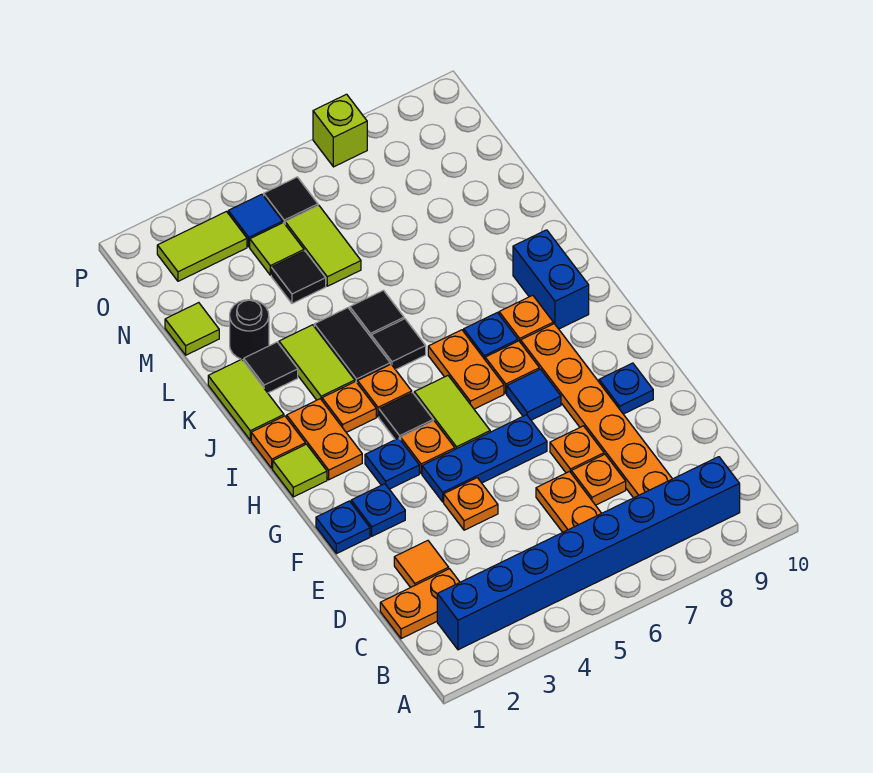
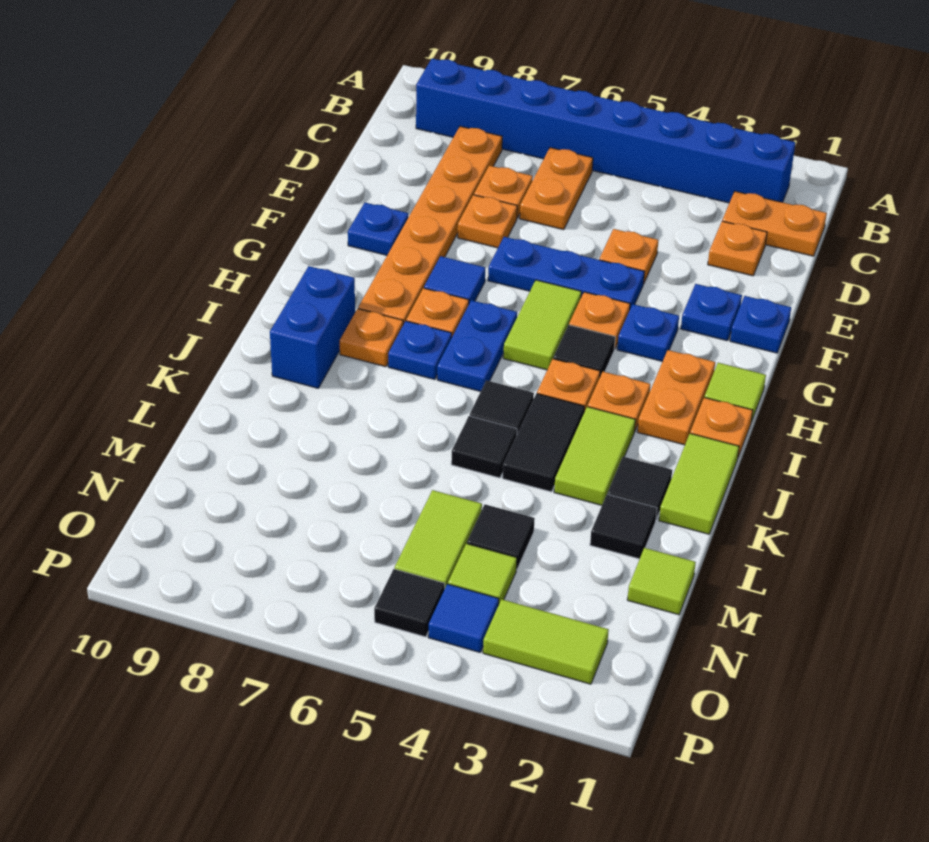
orange 1x1 tile [394,541,449,587] -> orange 1x1 plate [708,221,767,276]
orange 1x2 plate [428,330,504,409] -> blue 1x2 plate [437,300,517,392]
black 1x1 round brick [230,300,269,360] -> black 1x1 tile [590,494,657,559]
lime 1x1 brick [313,94,367,167] -> none

